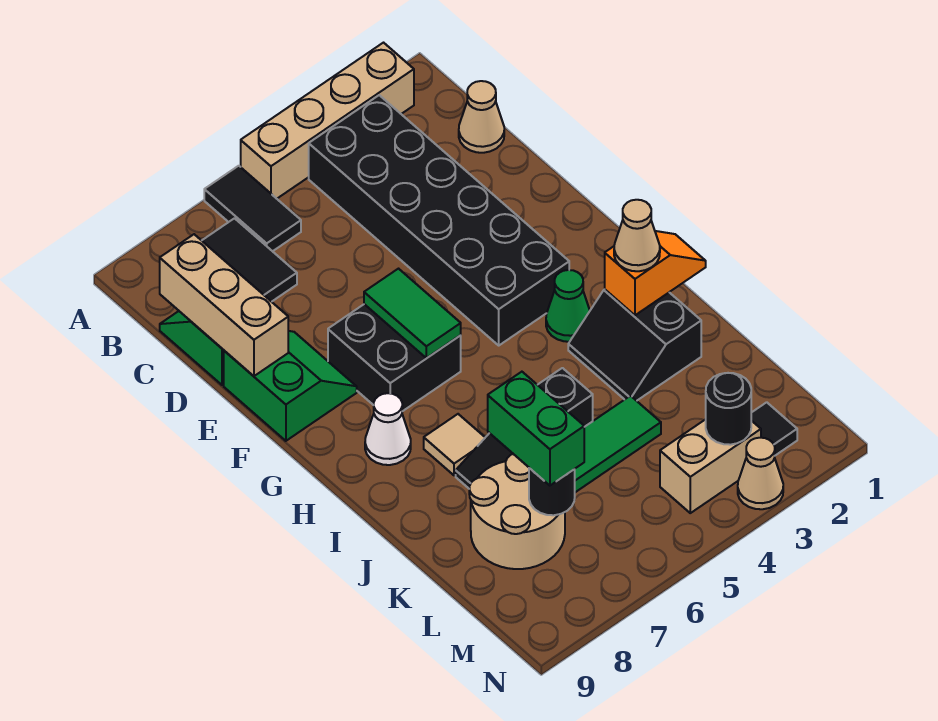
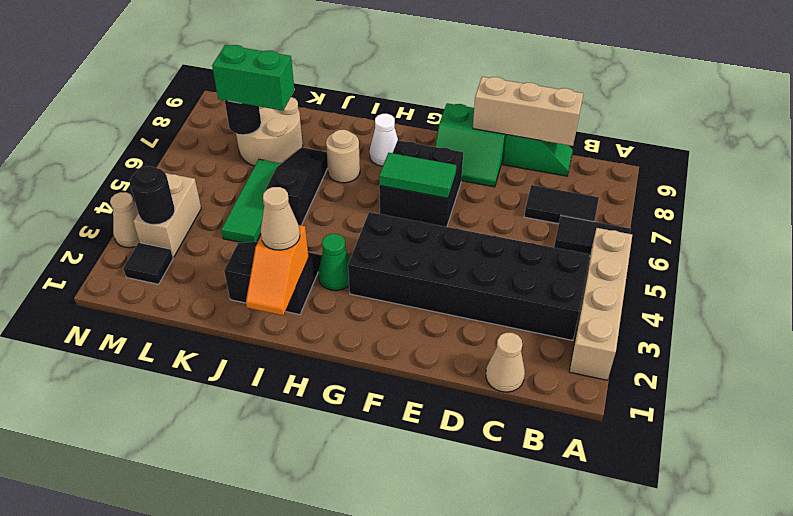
tan 1x1 tile [424,414,485,475] -> tan 1x1 round brick [326,130,360,183]

